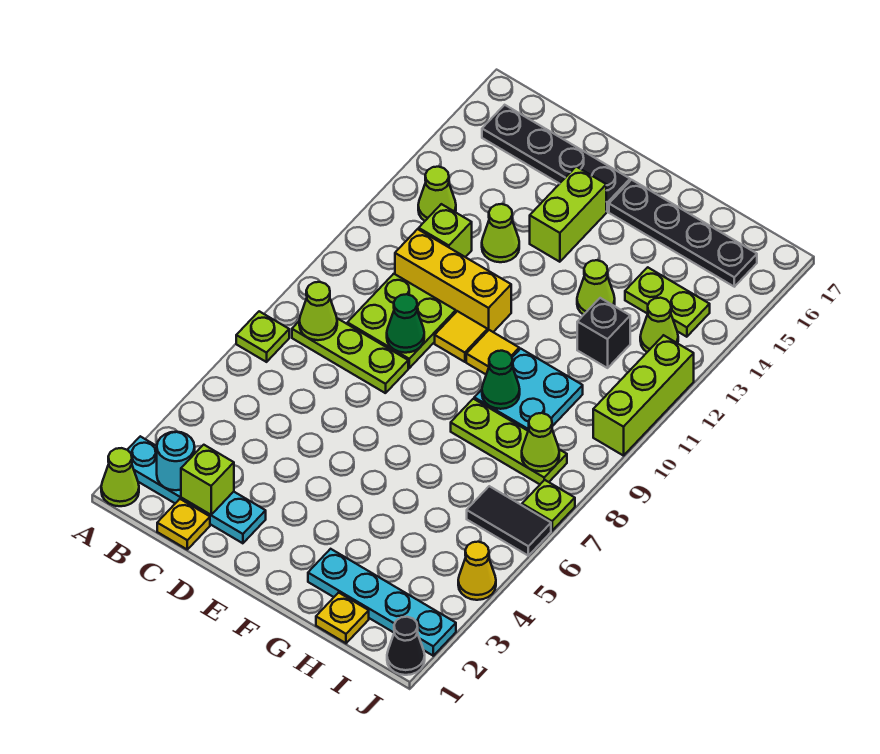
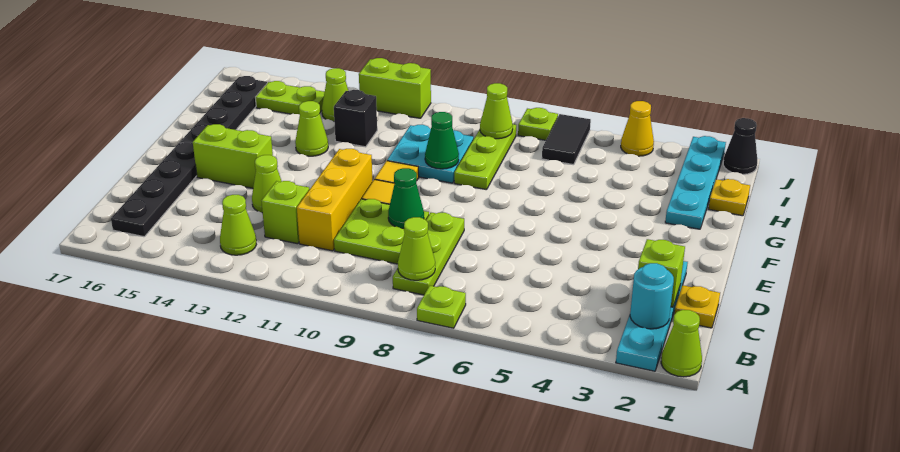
lime 1x2 plate [625,267,710,337] -> lime 1x2 plate turned to [255,81,325,114]
lime 1x3 brick [593,335,694,456] -> lime 1x2 brick [359,58,431,118]

